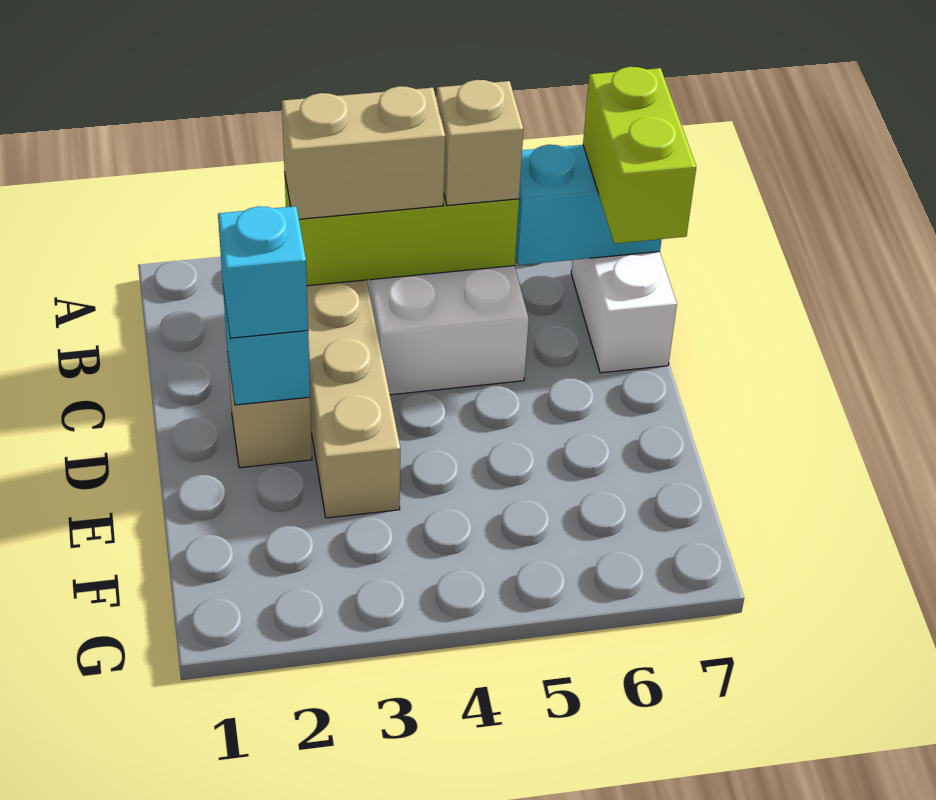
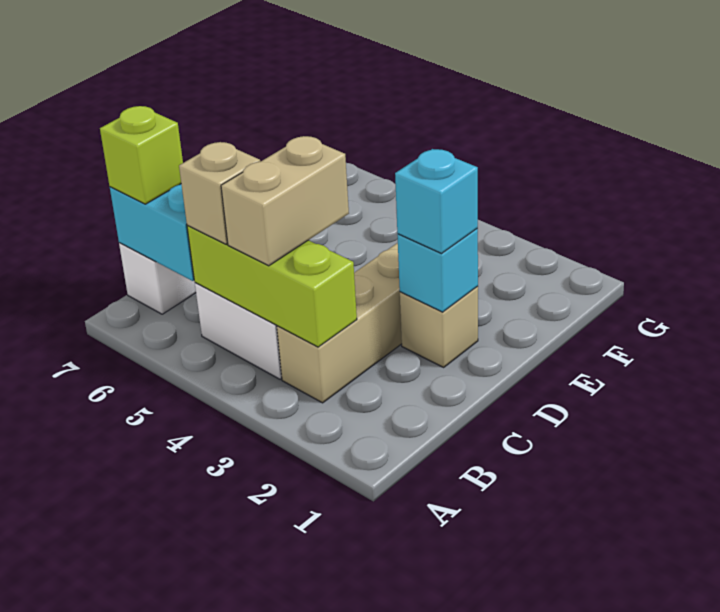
tan 1x2 brick [282,86,445,219] -> tan 1x2 brick turned to [221,136,349,266]
lime 1x2 brick [583,67,696,244] -> lime 1x1 brick [100,106,183,204]

